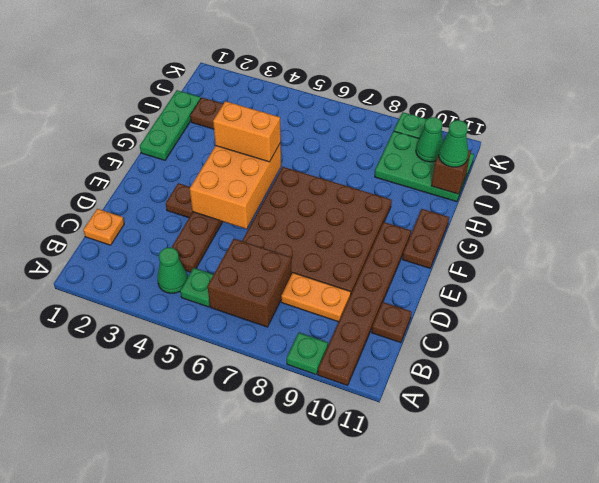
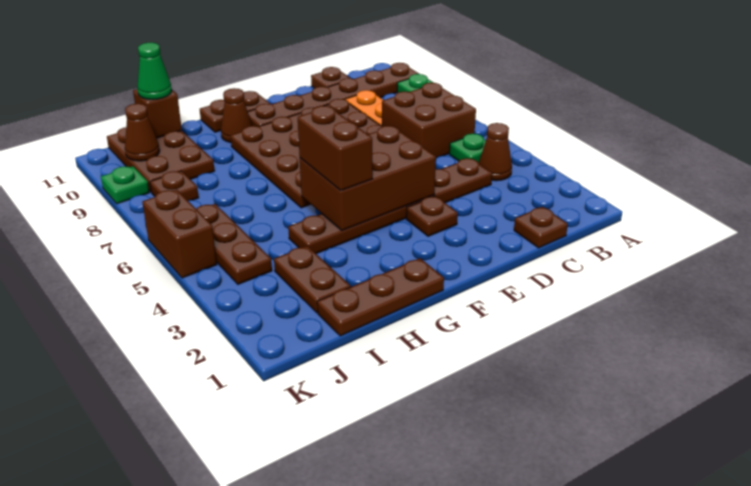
green 1x1 cone [158,247,188,293] -> brown 1x1 cone [479,123,512,181]
orange 1x1 plate [83,209,124,245] -> brown 1x1 plate [514,207,568,248]
orange 2x3 brick [190,143,281,229] -> brown 2x3 brick [300,126,436,231]
green 1x3 plate [140,90,201,160] -> brown 1x3 plate [317,258,444,336]
orange 1x2 brick [213,101,281,162] -> brown 1x2 brick [298,106,373,191]
none -> brown 1x1 cone [221,88,252,143]
green 2x3 plate [375,131,474,202] -> brown 2x3 plate [107,127,214,192]
none -> brown 1x3 plate [196,204,272,284]
none -> brown 1x1 plate [150,171,199,201]
green 1x1 cone [416,117,443,162] -> brown 1x1 cone [125,103,160,161]
none -> brown 1x2 brick [142,190,217,278]

